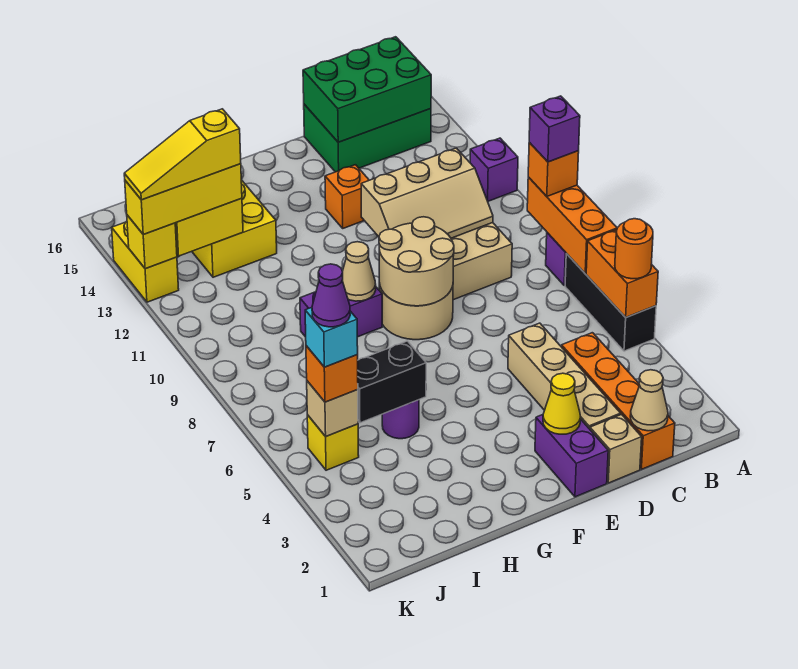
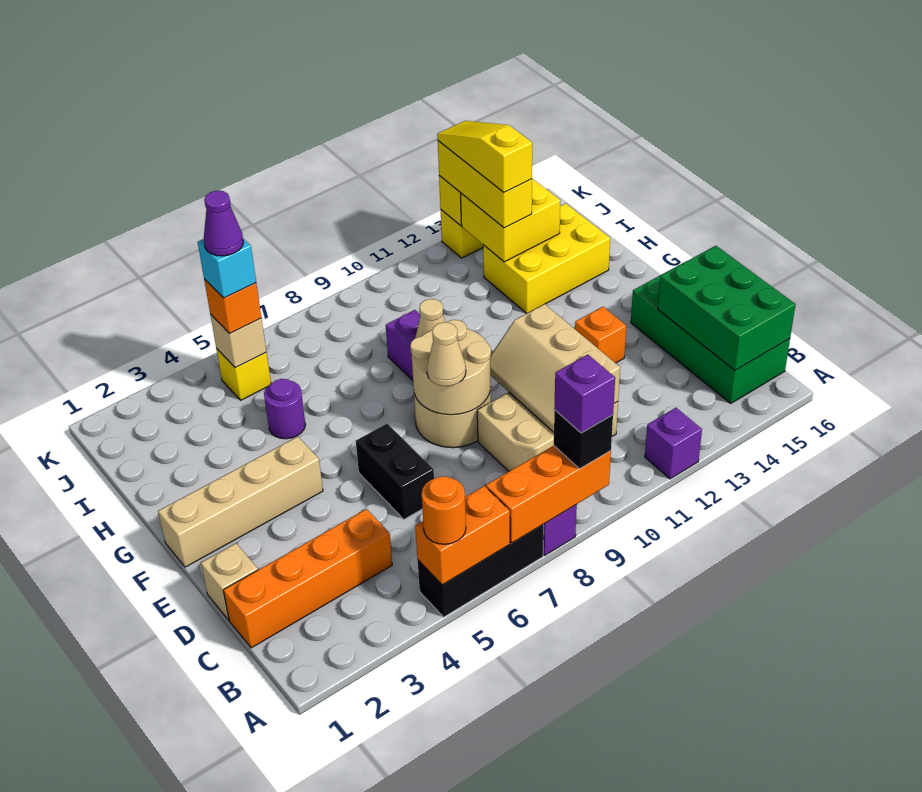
orange 1x1 brick [528,143,579,196] -> black 1x1 brick [554,410,613,469]
green 2x3 brick [304,104,431,172] -> green 2x4 brick [631,275,790,403]
tan 1x1 cone [630,370,668,431] -> tan 1x1 cone moved to [427,322,466,386]
tan 1x4 brick [508,323,621,429] -> tan 1x4 brick moved to [158,437,323,567]
purple 1x2 brick [535,415,608,497] -> none
yellow 1x1 cone [543,373,581,434] -> none
black 1x2 brick [358,341,426,423] -> black 1x2 brick moved to [356,424,434,519]

